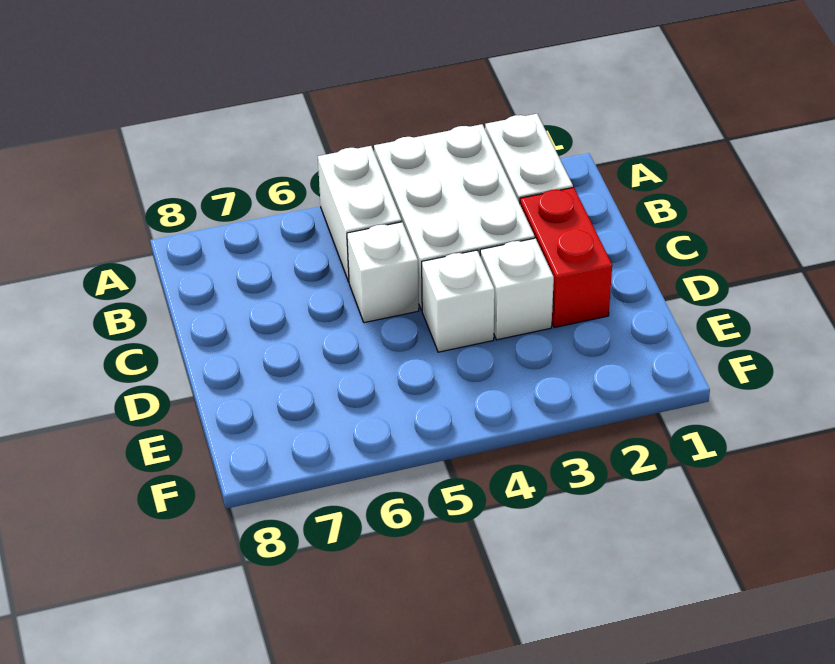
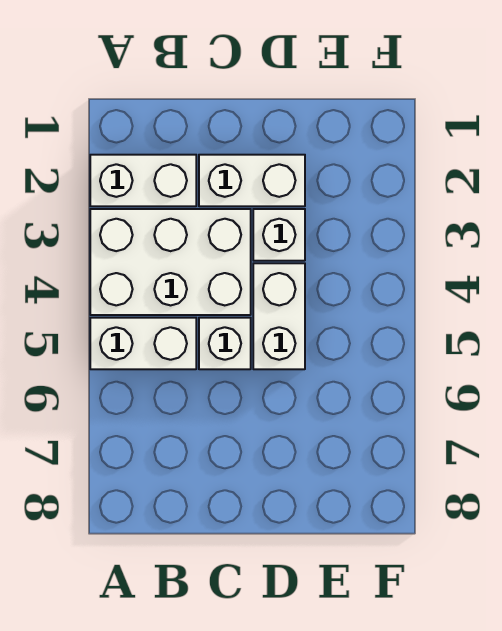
red 1x2 brick [520,187,612,328] -> white 1x2 brick [199,155,305,206]
white 1x1 brick [422,250,495,352] -> white 1x2 brick [253,263,305,369]

